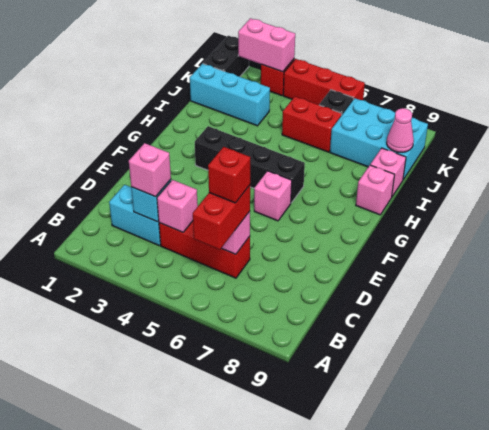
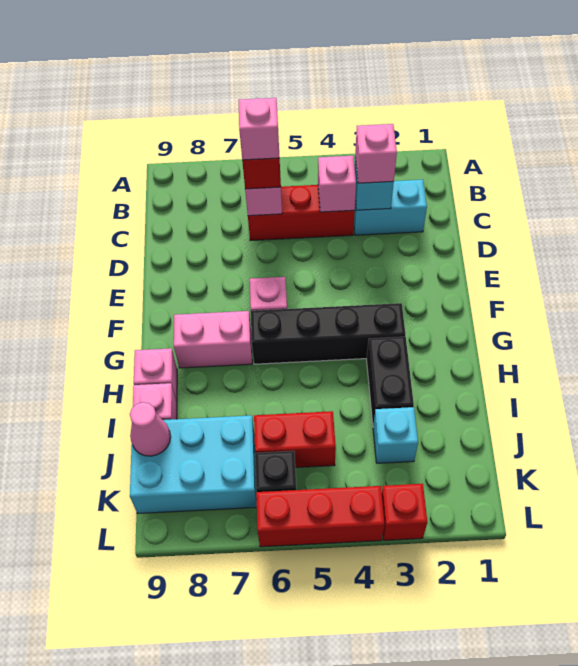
red 1x1 brick [208,147,250,203] -> pink 1x1 brick [238,98,280,160]
cyan 1x3 brick [190,64,270,126] -> cyan 1x1 brick [373,407,418,463]
black 1x2 brick [203,36,249,77] -> black 1x2 brick moved to [367,337,414,426]
pink 1x2 brick [238,18,295,72] -> pink 1x2 brick moved to [174,311,252,368]

